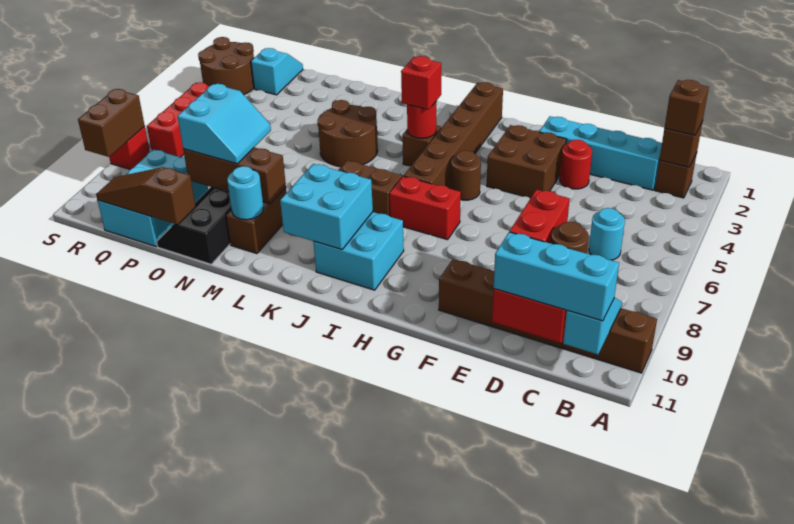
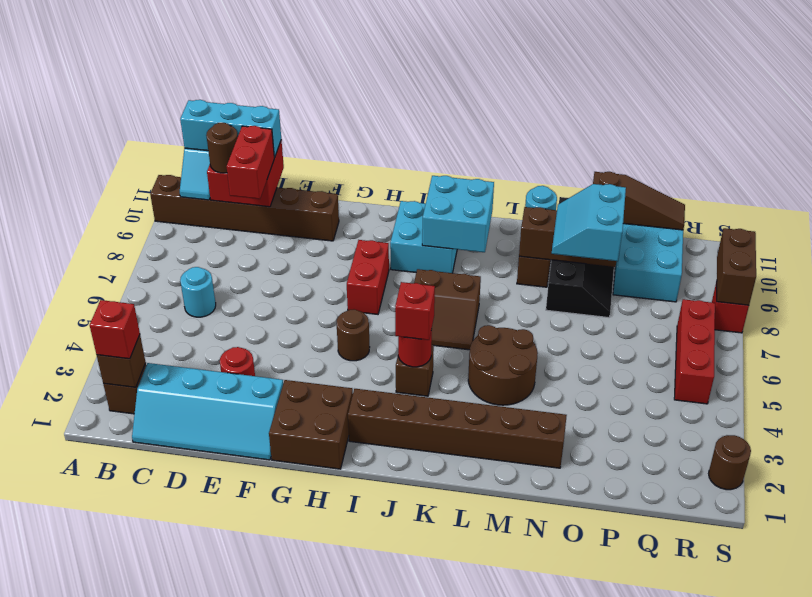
brown 1x1 brick [665,80,709,135] -> red 1x1 brick [90,300,140,359]
brown 2x2 brick [487,125,567,198] -> brown 2x2 brick moved to [269,380,353,469]
red 1x2 brick [390,176,461,240] -> red 1x2 brick turned to [347,240,389,314]
brown 1x6 brick [404,82,503,189] -> brown 1x6 brick turned to [348,389,567,468]
cyan 1x2 slope [251,48,303,95] -> none
brown 2x2 round brick [198,37,254,95] -> brown 1x1 round brick [709,435,751,490]

